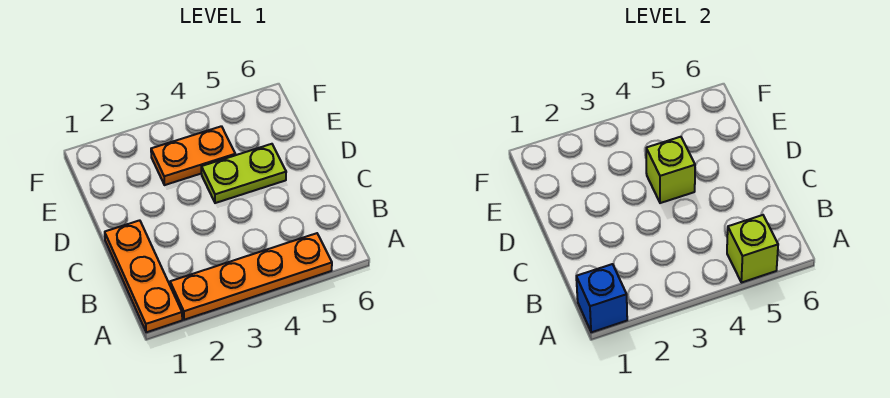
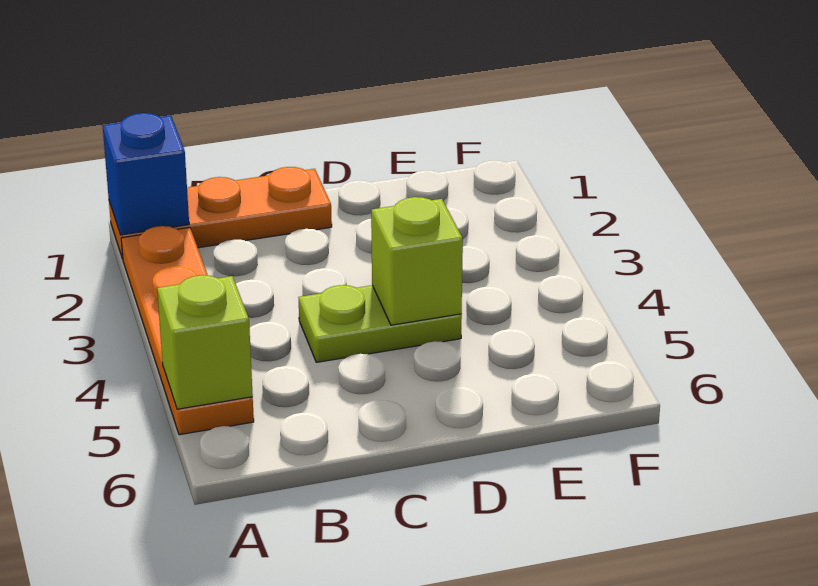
lime 1x2 plate [201,144,286,203] -> lime 1x2 plate turned to [299,285,462,362]
orange 1x2 plate [151,126,235,185] -> none

